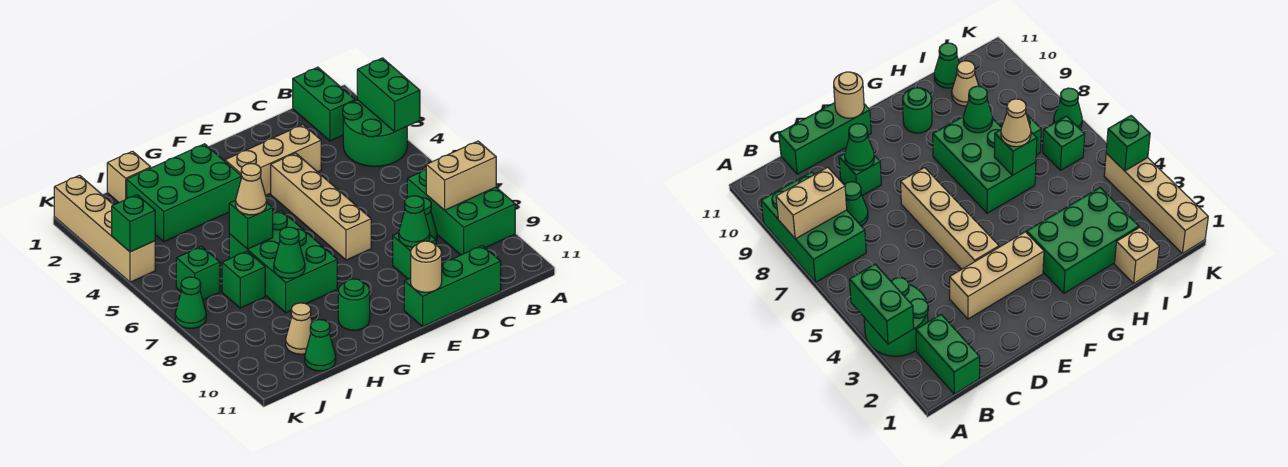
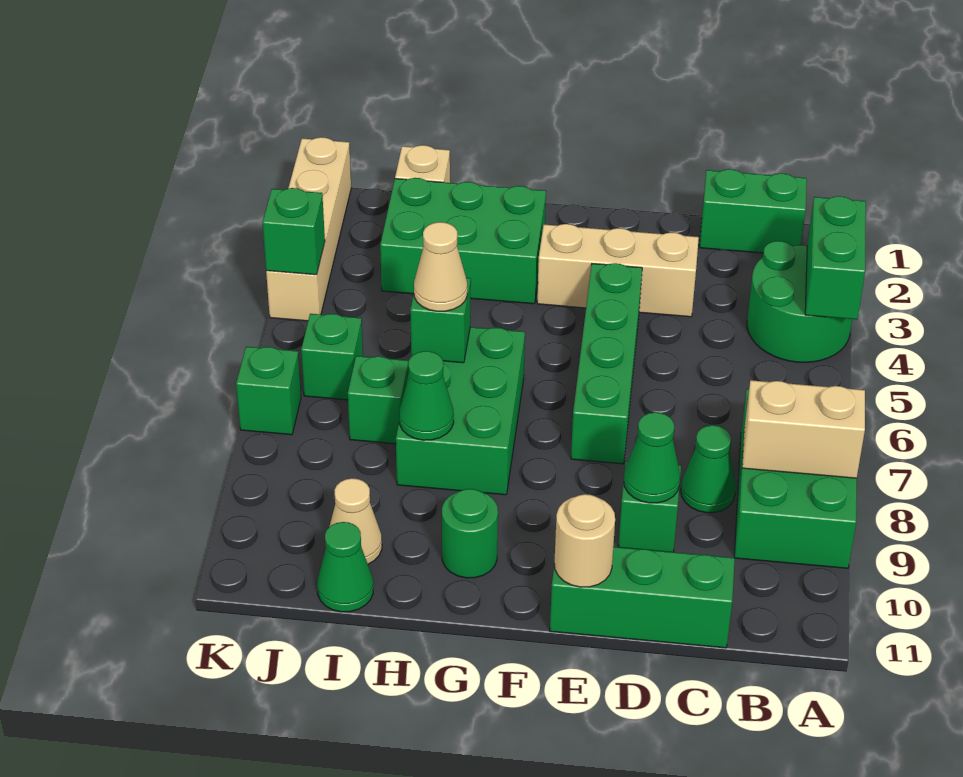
green 1x2 brick [293,67,355,141] -> green 1x2 brick turned to [700,169,807,253]
tan 1x4 brick [271,153,371,260] -> green 1x4 brick [571,263,642,464]
green 1x1 cone [175,277,206,328] -> green 1x1 brick [236,347,301,435]

